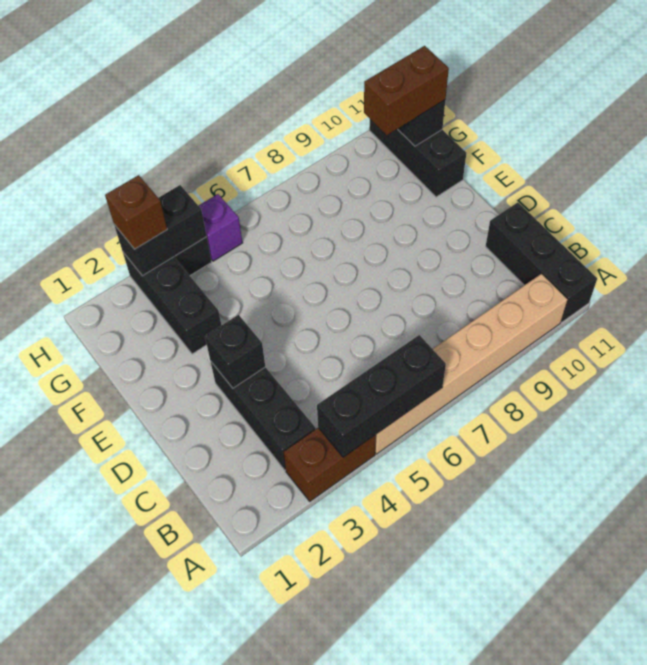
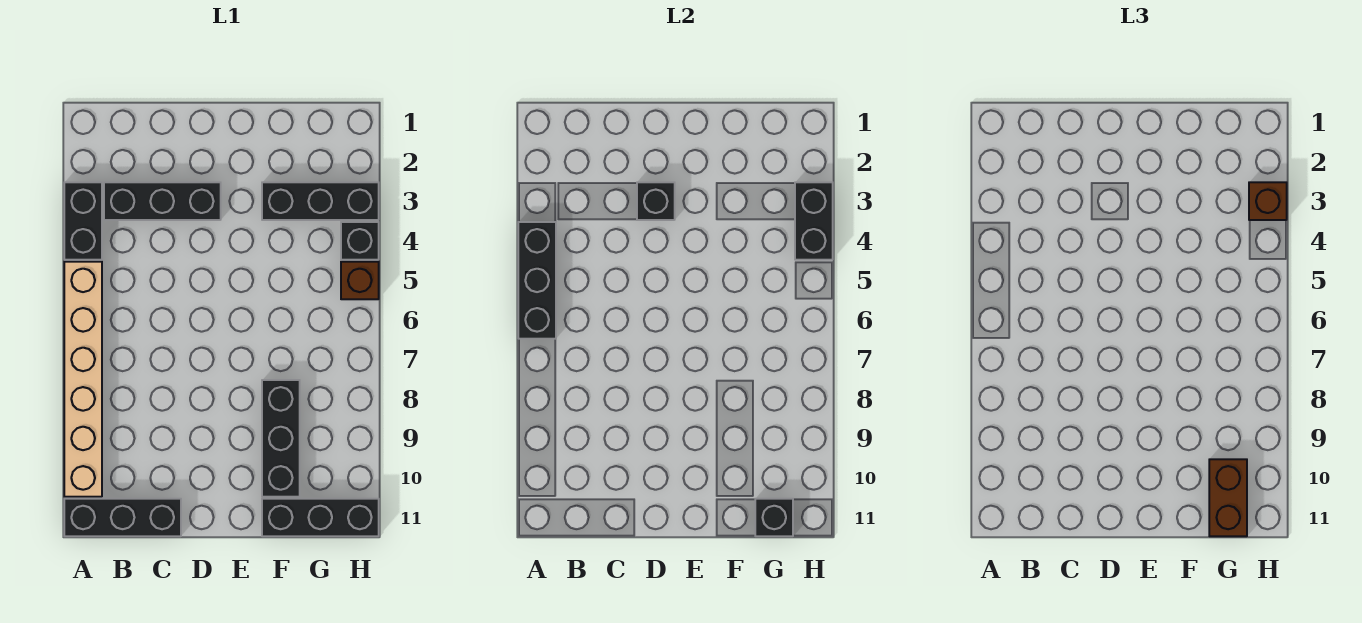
brown 1x2 brick [284,428,376,501] -> black 1x2 brick [64,182,102,260]
none -> black 1x3 brick [262,380,300,497]
purple 1x1 brick [198,194,242,261] -> brown 1x1 brick [341,262,379,299]

